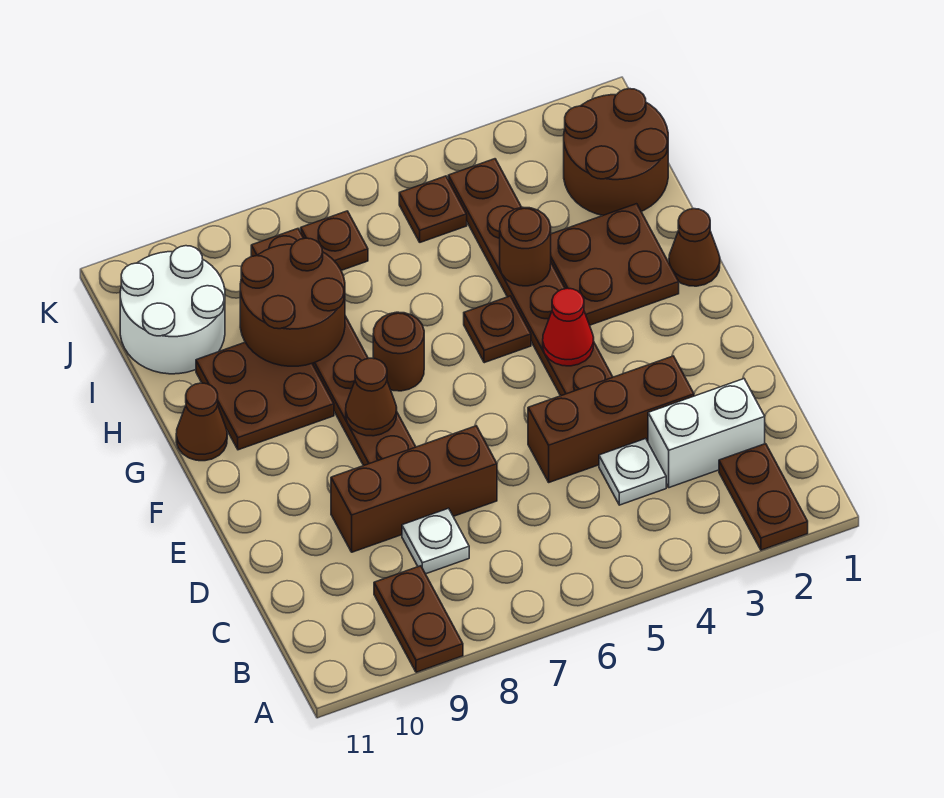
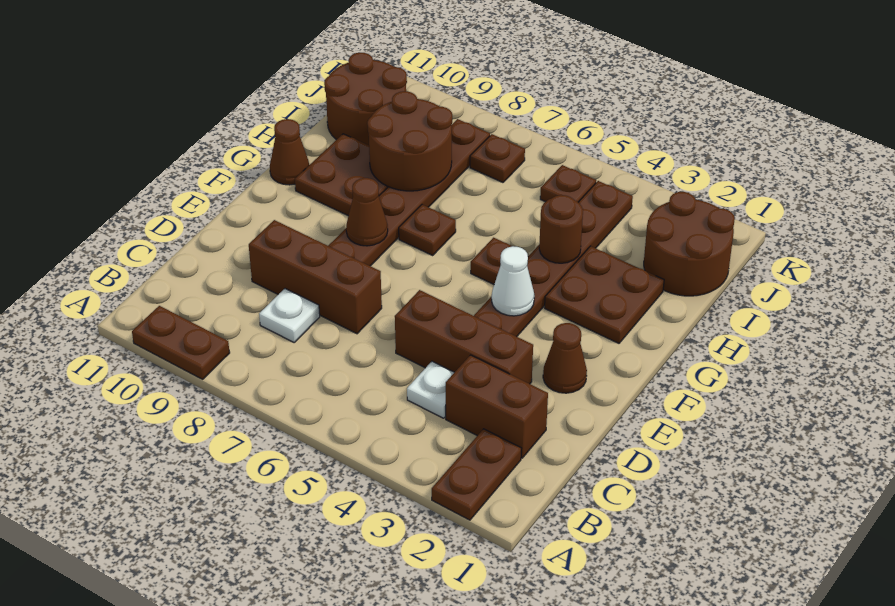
brown 1x2 plate [374,566,463,672] -> brown 1x2 plate turned to [132,306,230,379]
white 1x2 brick [648,379,765,488] -> brown 1x2 brick [446,355,548,458]
red 1x1 cone [543,288,594,366] -> white 1x1 cone [492,246,534,316]
brown 1x1 cone [669,209,720,286] -> brown 1x1 cone moved to [543,323,587,393]
brown 1x1 round brick [373,312,424,391] -> brown 1x1 plate [399,205,456,255]
white 2x2 round brick [120,246,225,374] -> brown 2x2 round brick [324,53,407,145]

